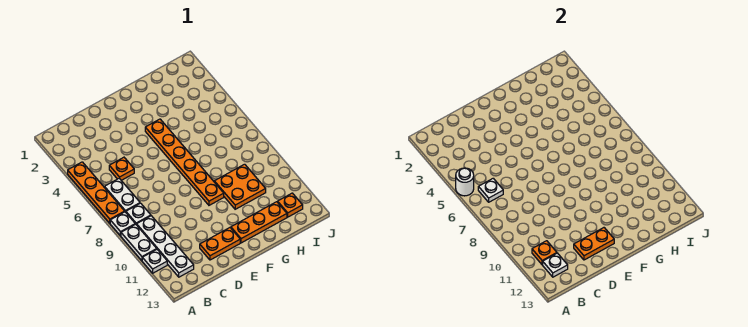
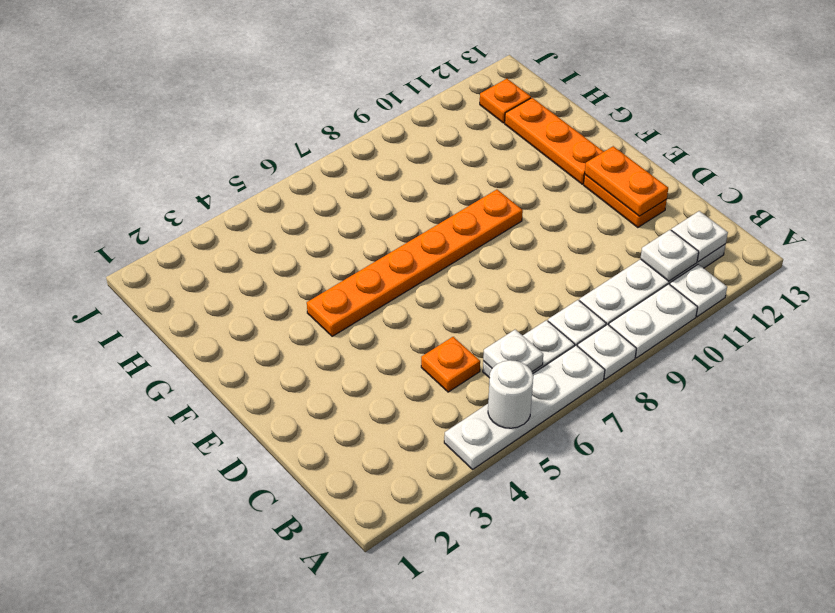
orange 1x4 plate [68,162,125,223] -> white 1x4 plate [444,345,605,469]
orange 1x1 plate [532,241,557,265] -> white 1x1 plate [640,230,699,281]
orange 2x2 plate [214,164,266,209] -> none

